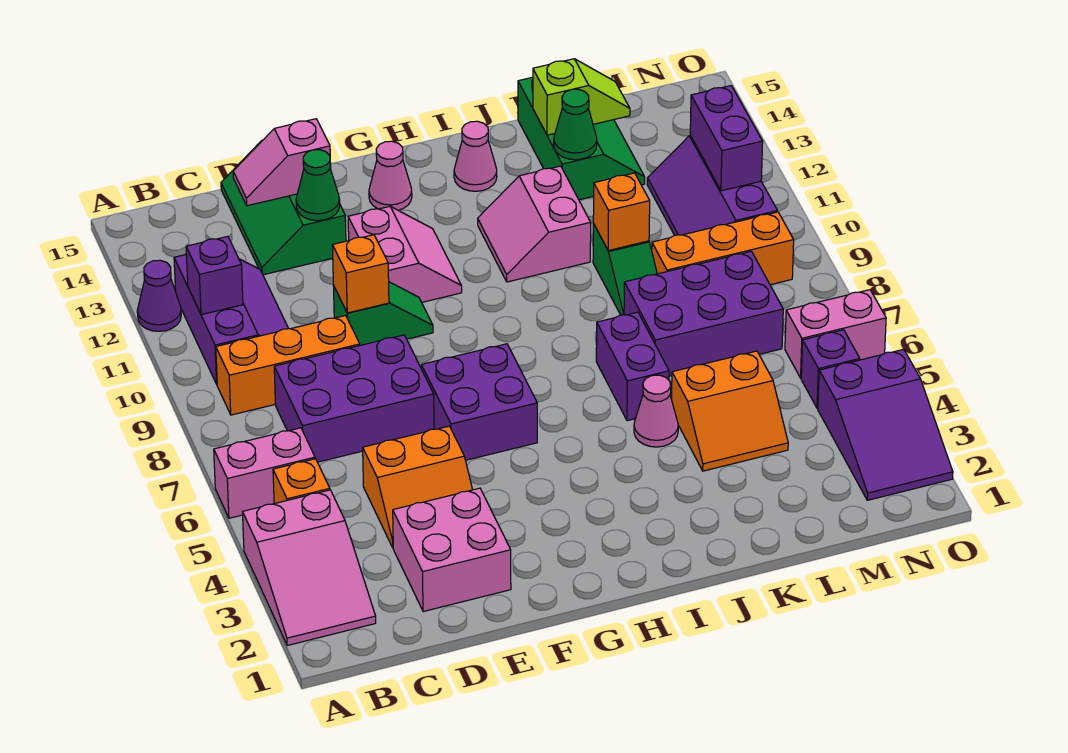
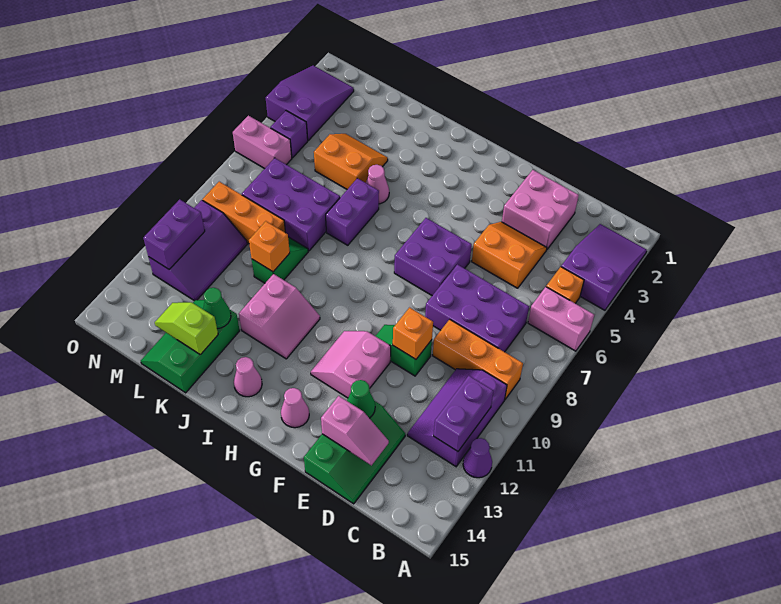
pink 2x3 slope [243,490,376,646] -> purple 2x3 slope [561,224,647,310]
purple 1x1 brick [186,236,243,315] -> purple 1x2 brick [434,376,493,451]

